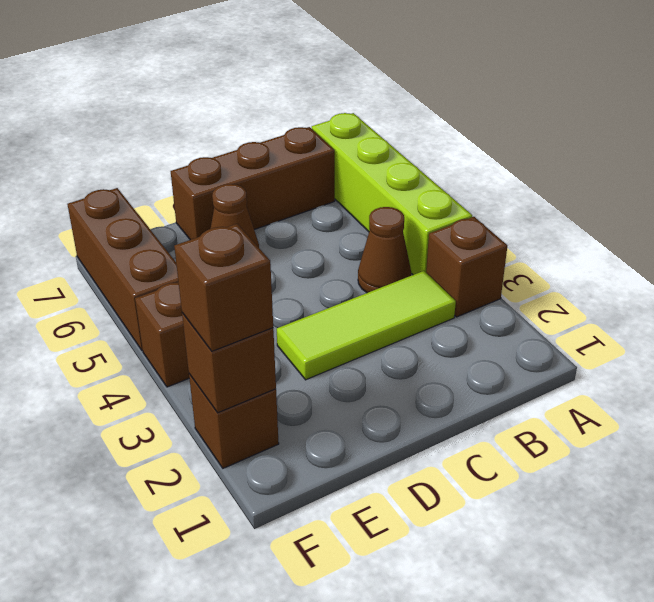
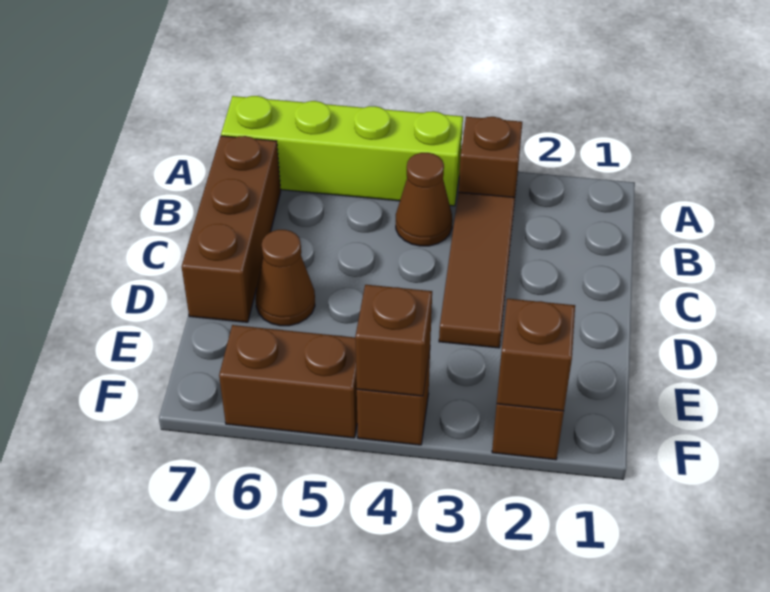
lime 1x3 tile [277,271,456,380] -> brown 1x3 tile [439,192,515,348]
brown 1x1 brick [174,224,273,351] -> brown 1x1 brick moved to [355,285,432,396]
brown 1x3 brick [67,188,178,351] -> brown 1x2 brick [219,325,357,438]

